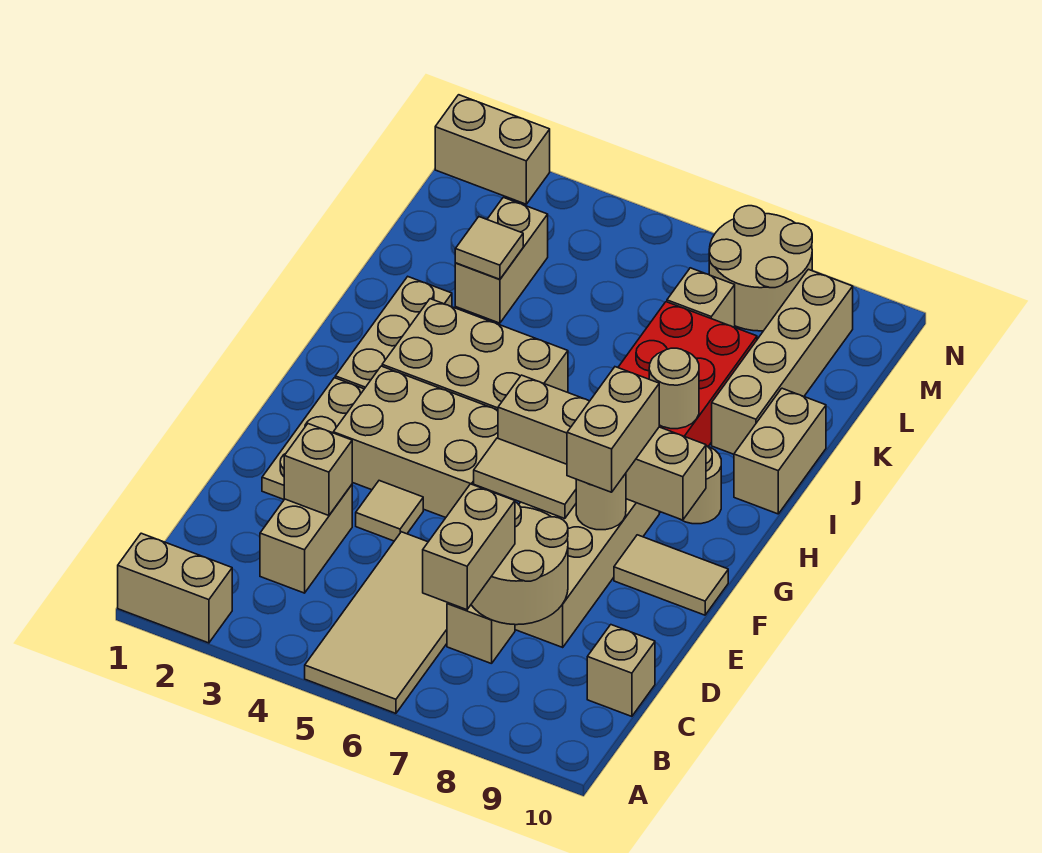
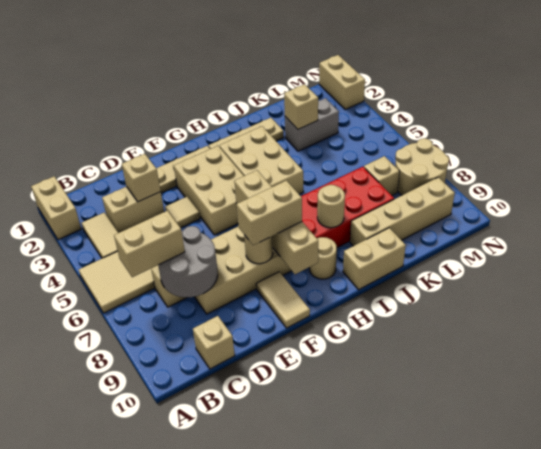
tan 2x2 round brick [471,502,568,625] -> grey 2x2 round brick [158,226,218,297]
tan 1x2 tile [474,438,576,519] -> tan 1x2 tile moved to [81,213,118,258]
tan 1x2 brick [455,197,548,323] -> grey 1x2 brick [285,98,339,151]
tan 1x1 tile [455,217,523,279] -> tan 1x1 brick [284,84,318,129]

